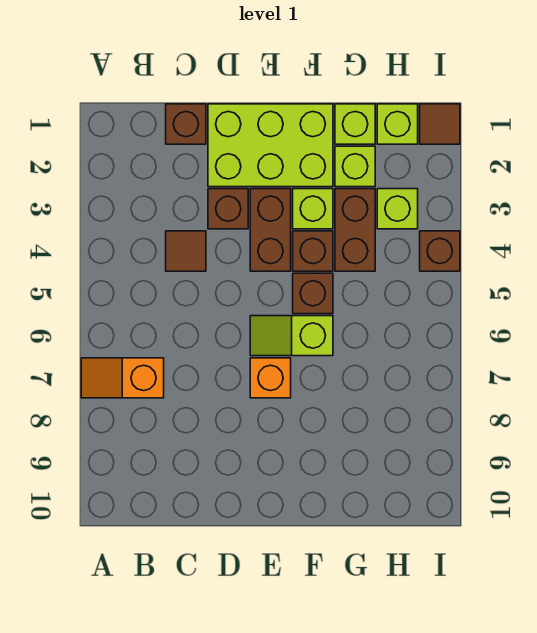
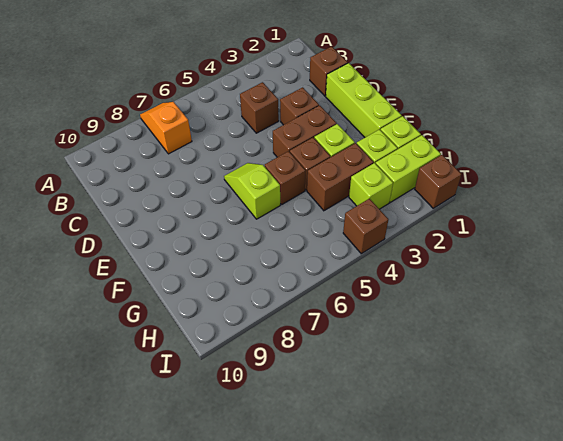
brown 1x1 tile [166,231,206,271] -> brown 1x1 brick [240,82,279,133]
lime 2x3 brick [208,104,333,187] -> lime 1x3 brick [326,63,402,137]
orange 1x1 brick [250,358,291,398] -> none
lime 1x1 brick [377,104,418,144] -> lime 1x2 brick [376,135,441,202]
brown 1x1 tile [420,104,460,144] -> brown 1x1 brick [415,155,461,208]

